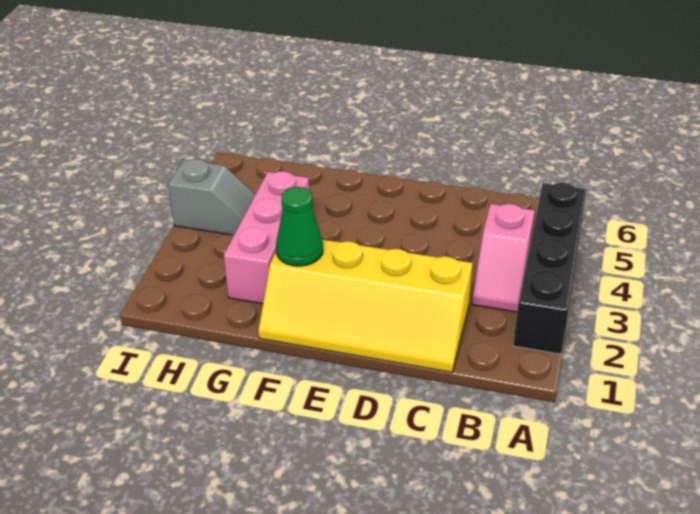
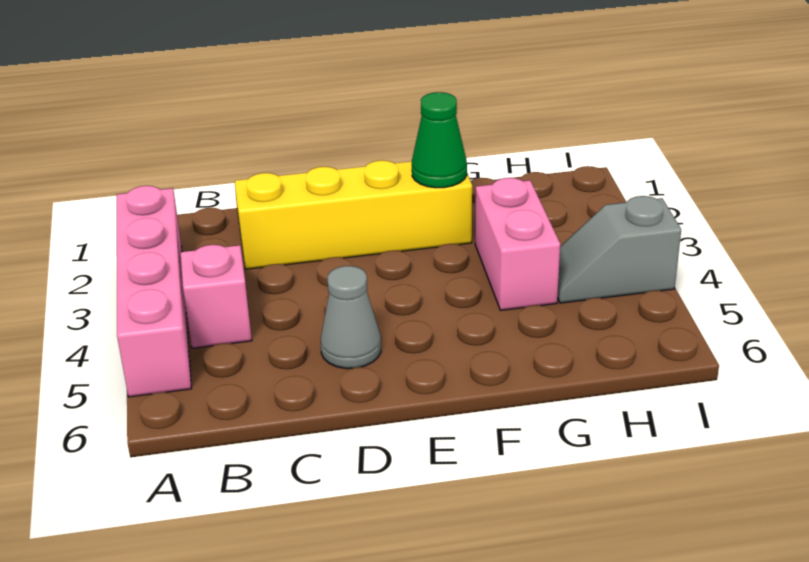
black 1x4 brick [513,183,586,354] -> pink 1x4 brick [117,186,191,397]
none -> grey 1x1 cone [321,266,381,369]
pink 1x3 brick [224,171,309,304] -> pink 1x2 brick [475,178,560,310]

